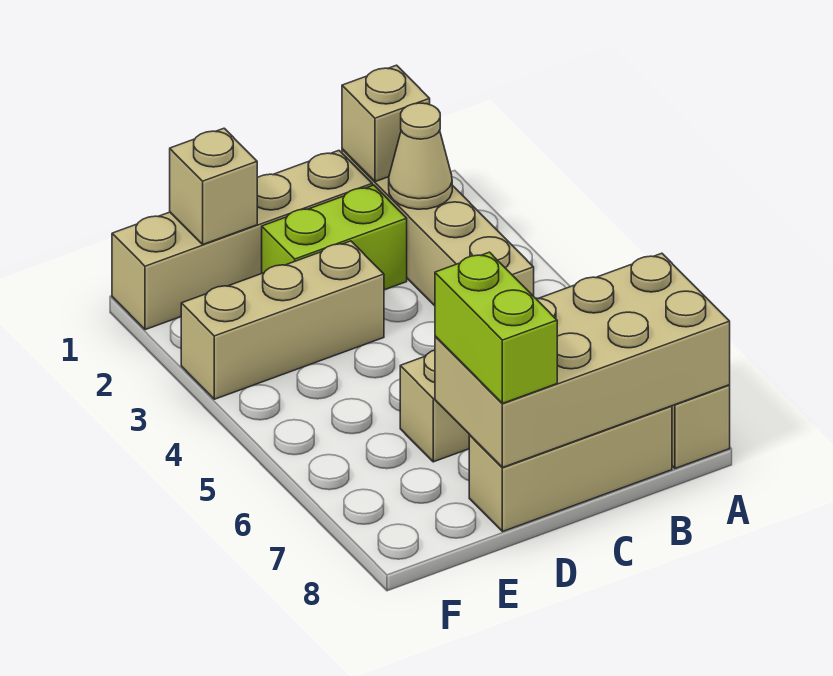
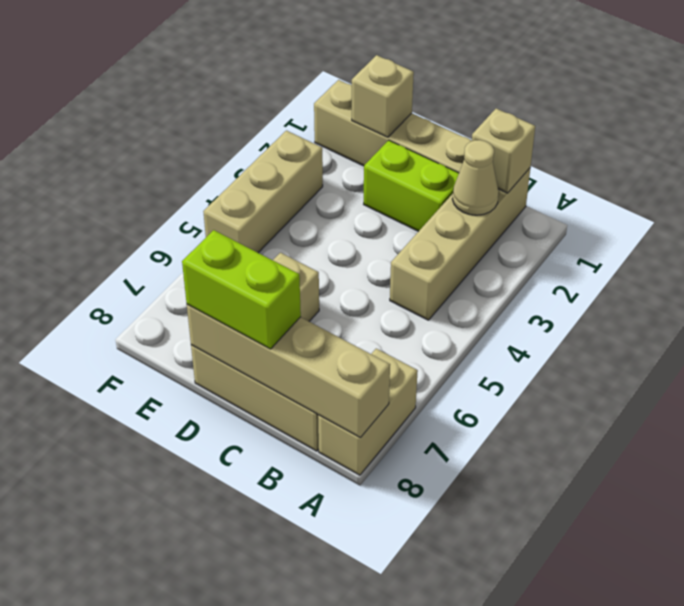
tan 2x4 brick [435,253,730,468] -> tan 1x4 brick [187,305,390,438]
tan 1x3 brick [181,241,384,399] -> tan 1x3 brick turned to [203,131,323,253]
lime 1x2 brick [435,252,557,403] -> lime 1x2 brick turned to [182,230,301,349]

